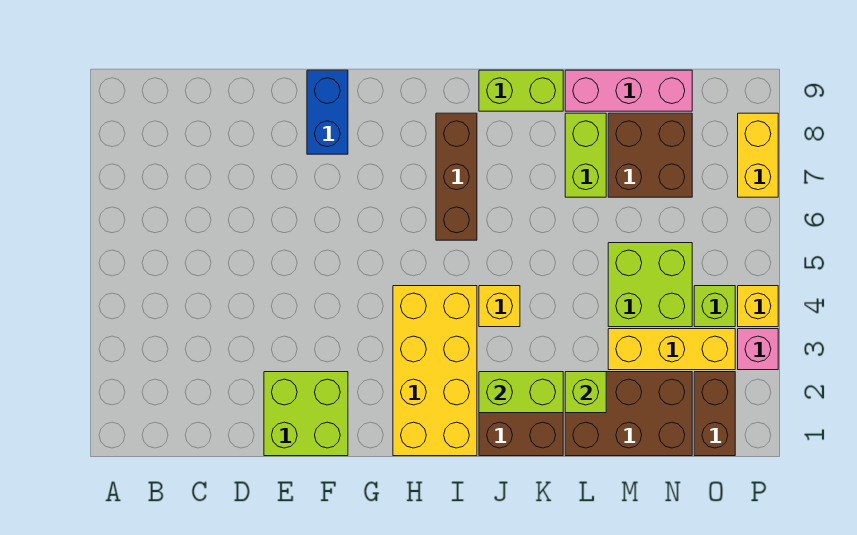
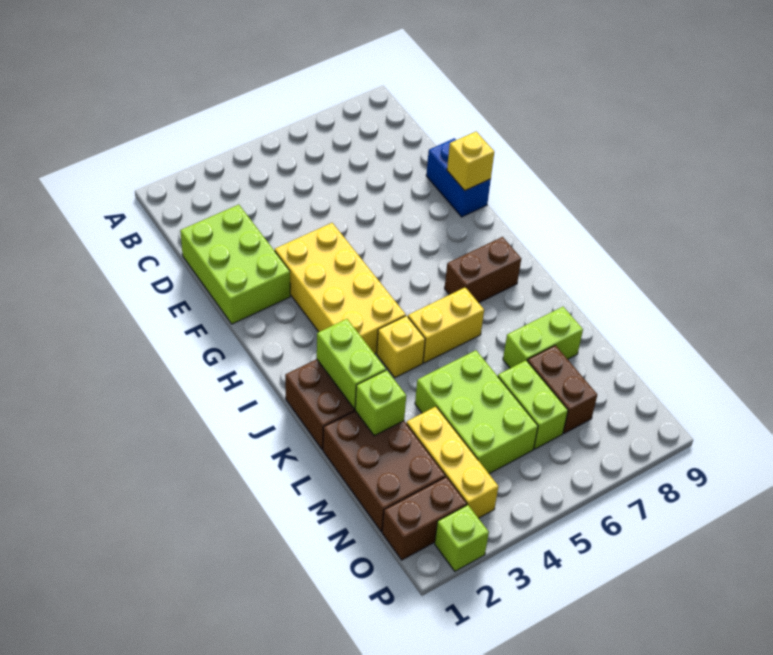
lime 2x2 brick [264,372,348,456] -> lime 2x3 brick [180,205,290,324]
blue 1x2 brick [307,70,348,154] -> blue 1x2 brick turned to [426,138,491,217]
yellow 2x4 brick [393,286,477,456] -> yellow 2x4 brick turned to [275,223,406,354]
brown 1x3 brick [436,113,477,240] -> brown 1x2 brick [445,237,521,303]
lime 1x2 brick [479,70,563,111] -> lime 1x2 brick moved to [498,360,568,449]
pink 1x3 brick [565,70,692,111] -> none
lime 2x2 brick [608,243,692,327] -> lime 2x3 brick [415,350,538,474]
brown 2x2 brick [608,113,692,197] -> brown 1x2 brick [527,345,597,433]
lime 1x1 brick [694,286,735,327] -> lime 1x1 brick moved to [435,505,489,571]
pink 1x1 brick [738,329,778,370] -> none
yellow 1x1 brick [738,286,778,327] -> yellow 1x1 brick moved to [447,132,494,190]
yellow 1x2 brick [738,113,778,197] -> yellow 1x2 brick moved to [408,287,484,363]

